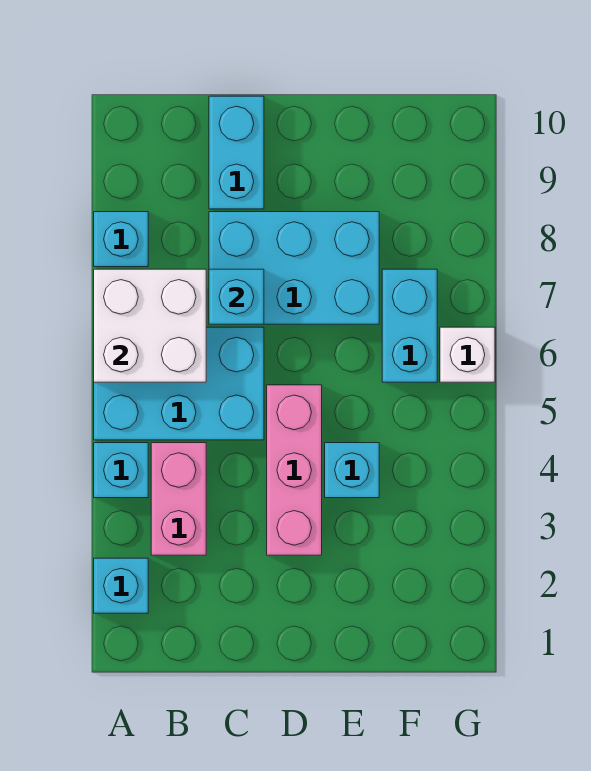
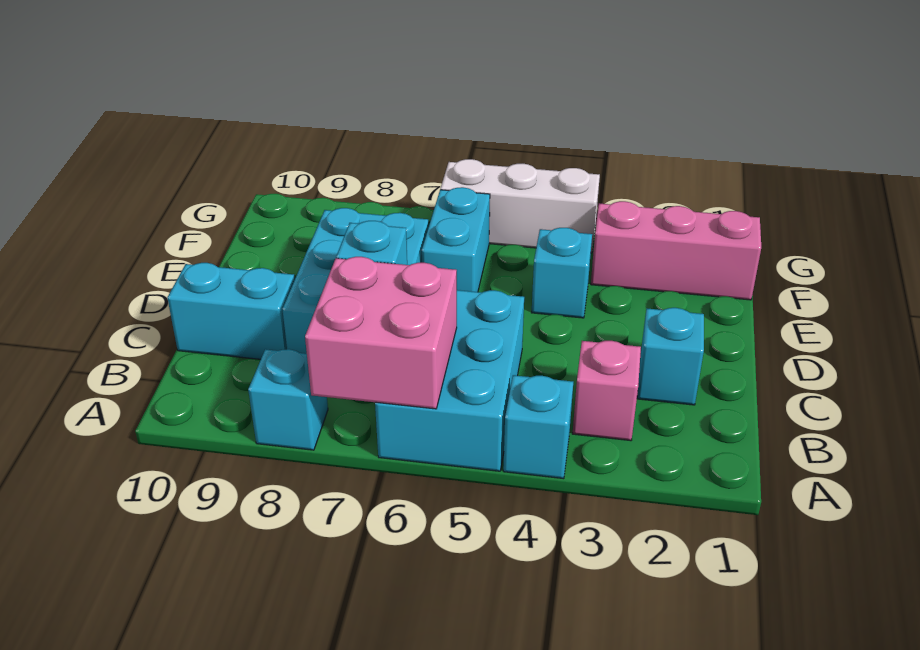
cyan 1x1 brick [94,558,148,613] -> cyan 1x1 brick moved to [637,308,704,405]
white 2x2 brick [94,269,206,382] -> pink 2x2 brick [305,257,457,409]
pink 1x2 brick [151,443,206,555] -> pink 1x1 brick [573,341,641,441]
pink 1x3 brick [267,385,322,555] -> pink 1x3 brick moved to [591,201,761,300]
cyan 1x2 brick [382,269,437,382] -> cyan 1x2 brick turned to [422,187,490,292]
white 1x1 brick [440,327,495,382] -> white 1x3 brick [441,159,600,253]

